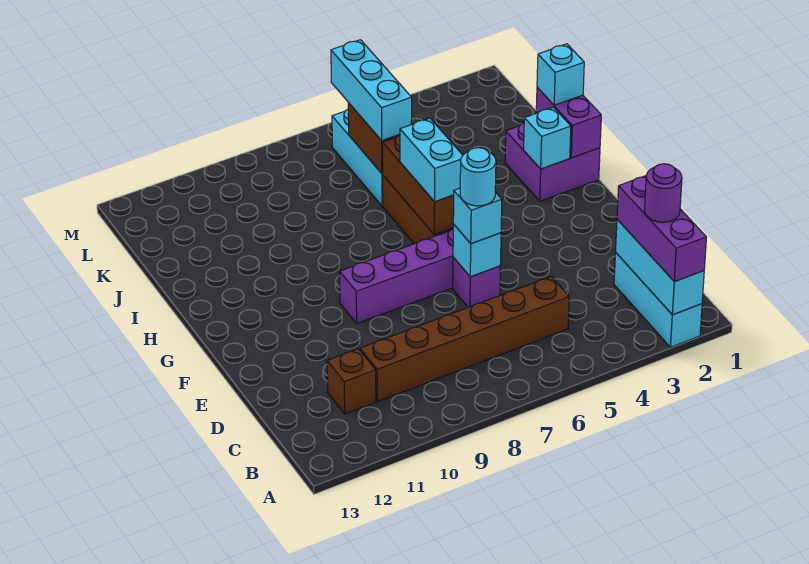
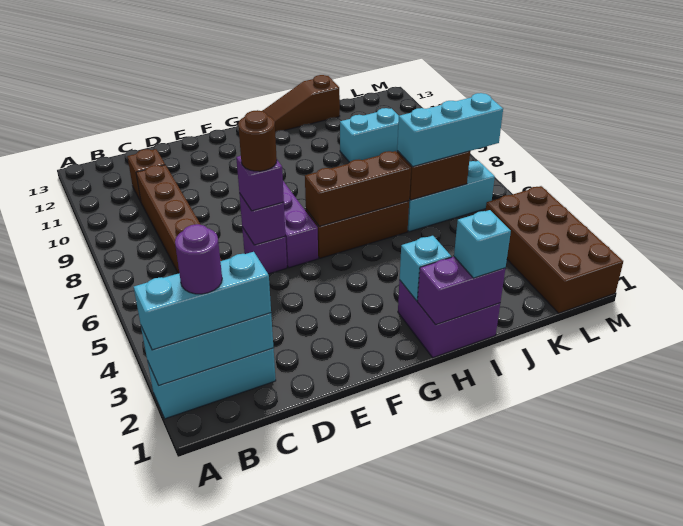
purple 1x3 brick [617,176,707,282] -> cyan 1x3 brick [134,252,271,350]
cyan 1x1 brick [453,224,501,277] -> purple 1x1 brick [239,193,285,245]
cyan 1x1 brick [453,188,502,244] -> purple 1x1 brick [236,156,284,211]
cyan 1x1 round brick [460,148,496,206] -> brown 1x1 round brick [238,110,277,171]
cyan 1x2 brick [400,118,463,202] -> cyan 1x2 brick moved to [340,108,399,162]
none -> brown 1x3 slope [263,75,340,132]
none -> brown 2x4 brick [486,186,623,313]

